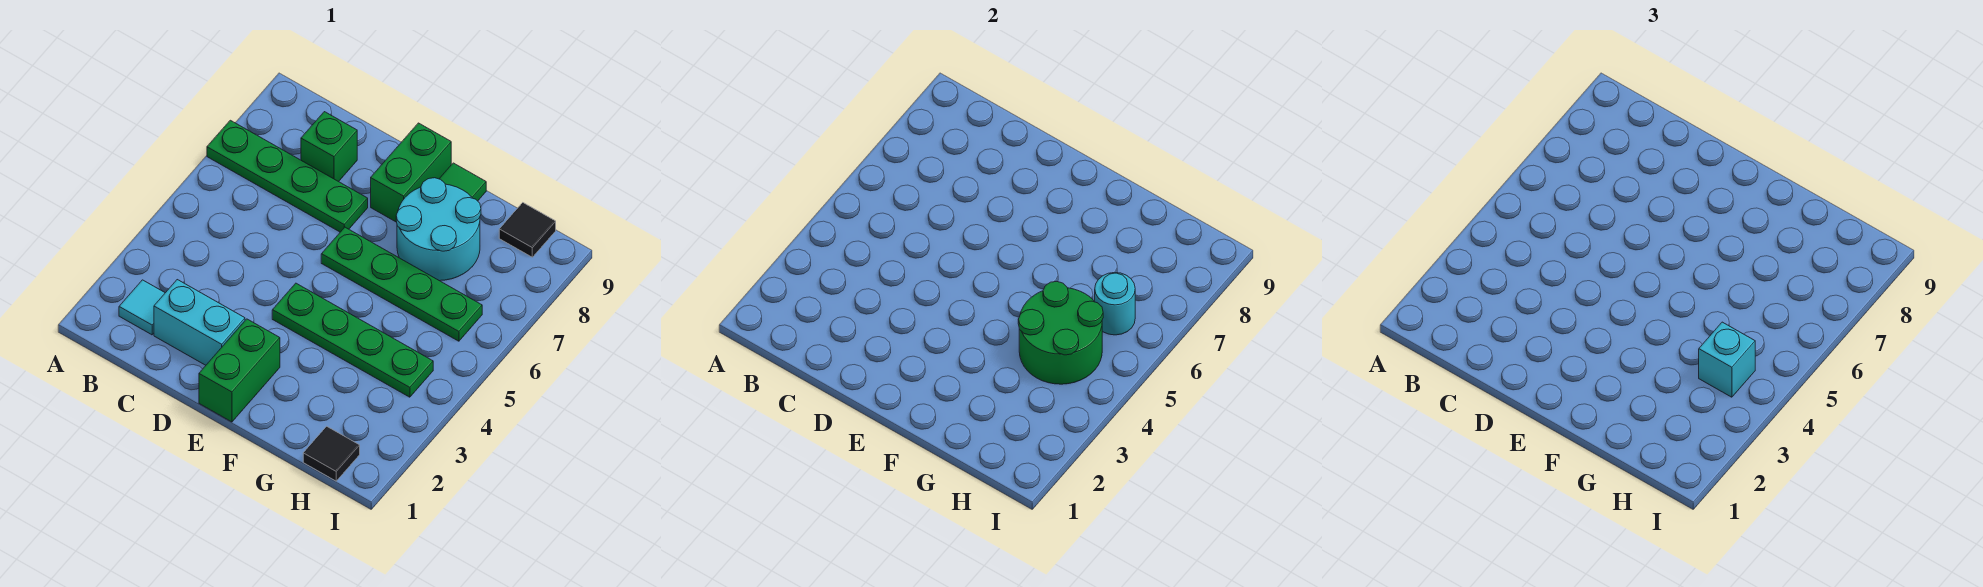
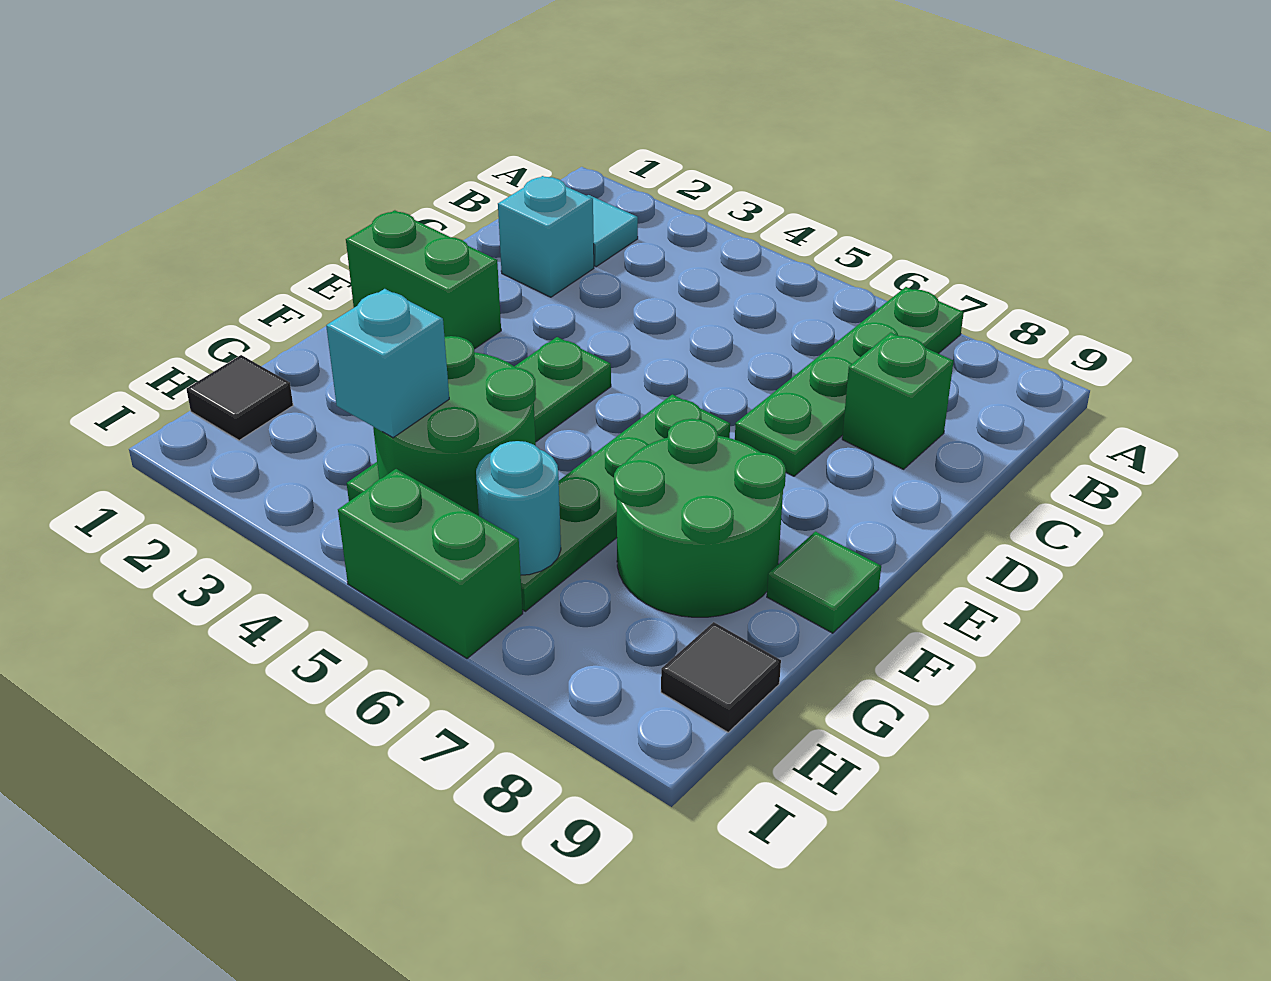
cyan 1x2 brick [154,280,245,365] -> cyan 1x1 brick [498,176,594,297]
green 1x2 brick [371,123,451,222] -> green 1x2 brick moved to [338,469,523,658]
cyan 2x2 round brick [396,178,481,281] -> green 2x2 round brick [614,419,786,617]

